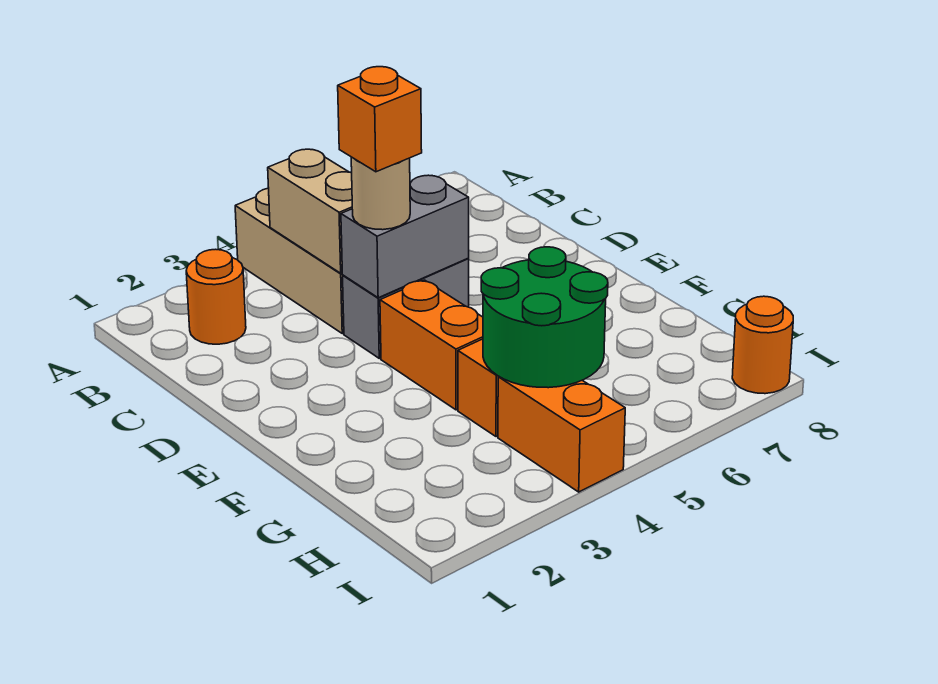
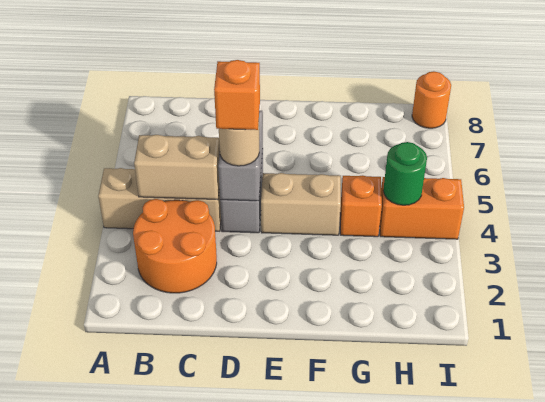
orange 1x1 round brick [186,249,246,344] -> orange 2x2 round brick [133,199,217,293]
orange 1x2 brick [380,280,483,410] -> tan 1x2 brick [261,173,341,235]
green 2x2 round brick [481,247,608,388] -> green 1x1 round brick [383,142,427,205]

